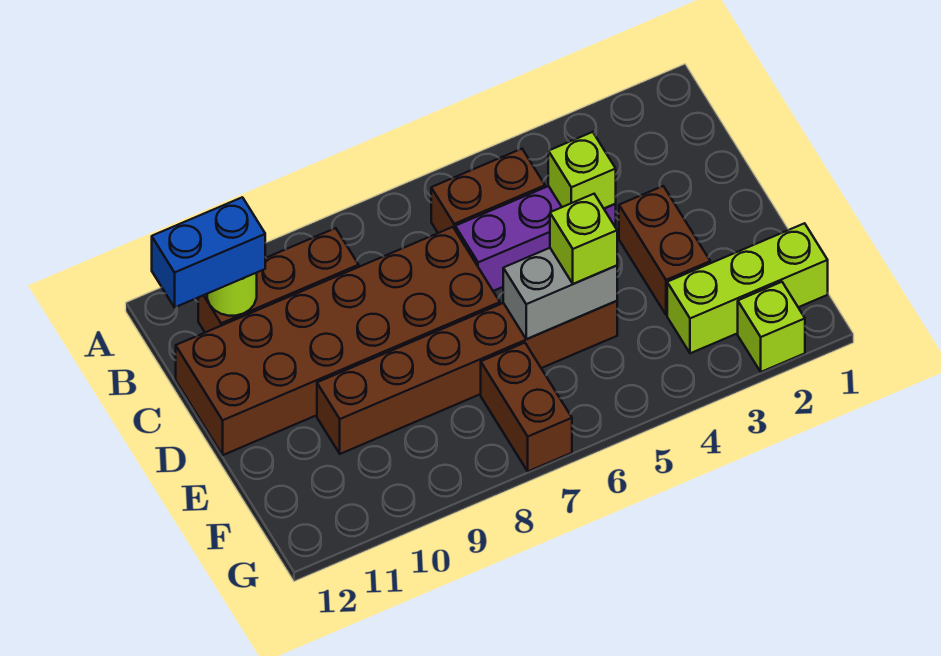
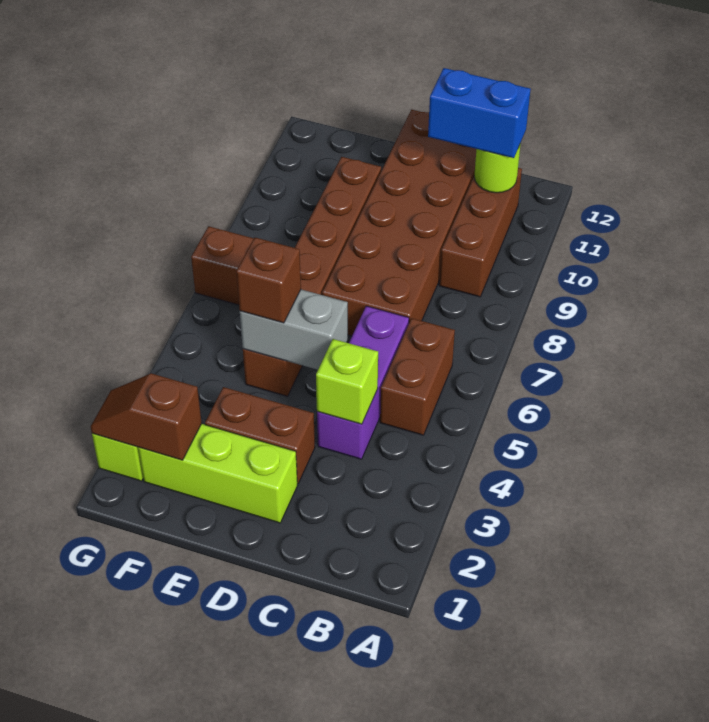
blue 1x2 brick [152,197,265,307] -> blue 1x2 brick turned to [428,68,531,158]
grey 1x2 brick [503,248,617,339] -> grey 1x2 brick turned to [240,290,348,370]
lime 1x1 brick [550,194,617,284] -> brown 1x1 brick [236,238,301,323]
lime 1x3 brick [667,223,828,353] -> lime 1x3 brick turned to [138,424,298,523]
none -> brown 1x2 slope [91,373,202,460]

